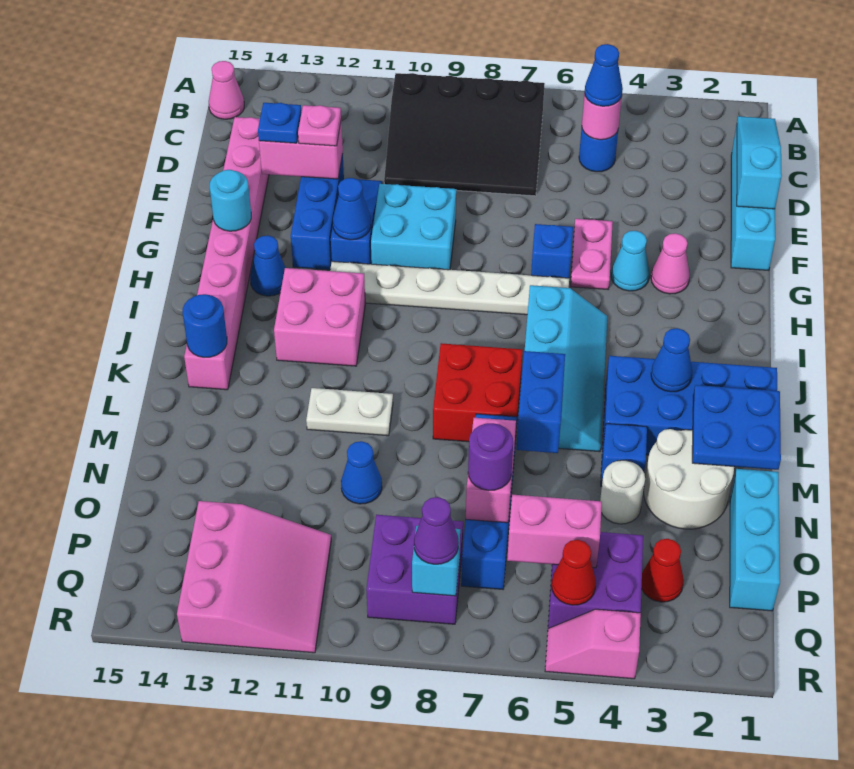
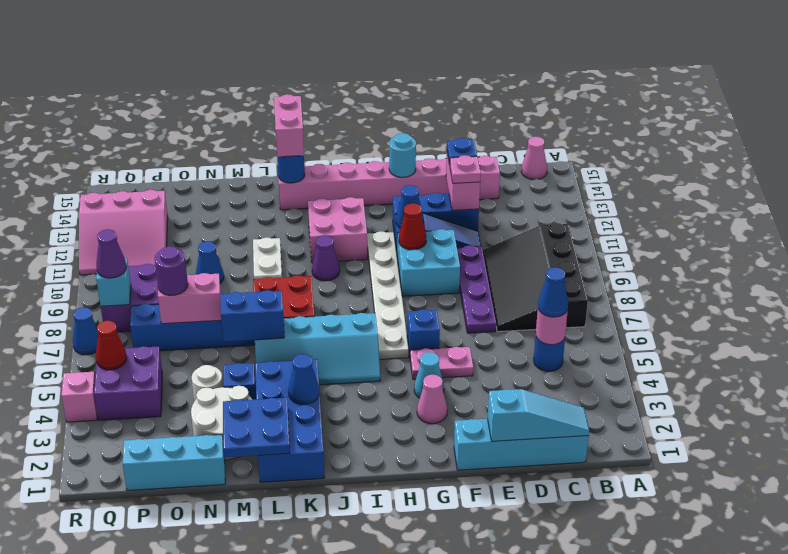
none -> purple 1x4 plate [457,245,496,333]
blue 1x1 cone [250,235,285,296] -> blue 1x1 cone moved to [73,307,98,355]
none -> purple 1x1 cone [312,235,340,281]
red 1x1 cone [642,539,684,602] -> red 1x1 cone moved to [399,203,426,250]
pink 1x2 brick [507,495,602,568] -> pink 1x2 brick moved to [274,94,304,157]

